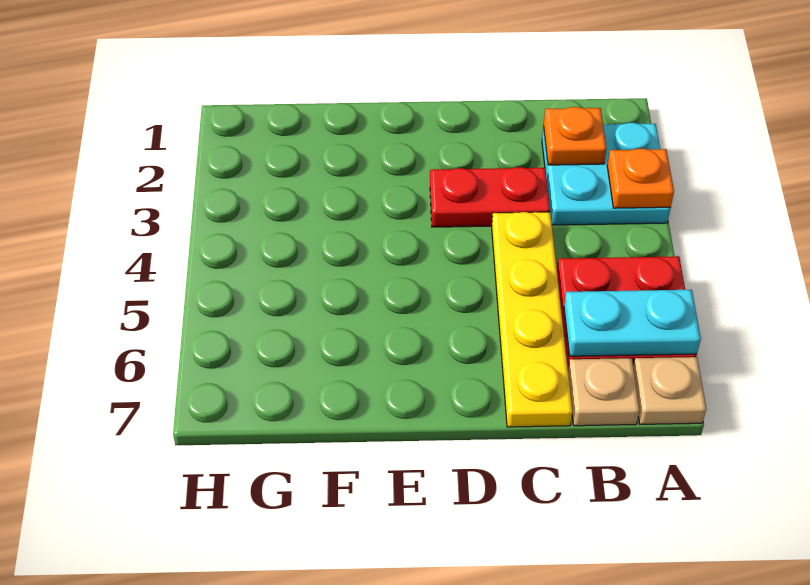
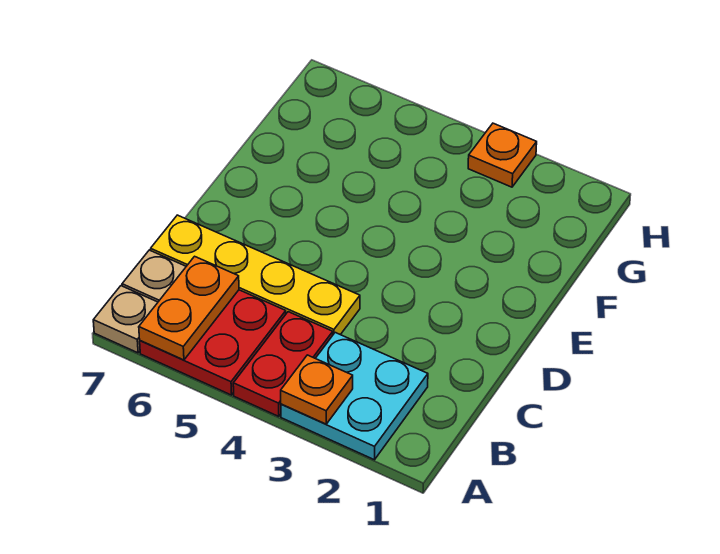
cyan 1x2 plate [564,290,701,356] -> orange 1x2 plate [139,256,239,360]
orange 1x1 plate [544,107,607,165] -> orange 1x1 plate moved to [468,123,537,187]
red 1x2 plate [430,167,550,227] -> red 1x2 plate moved to [233,312,333,417]

